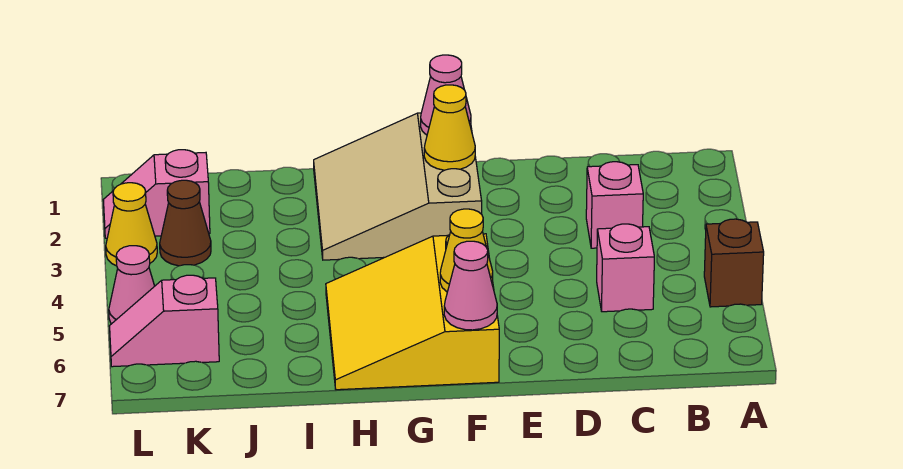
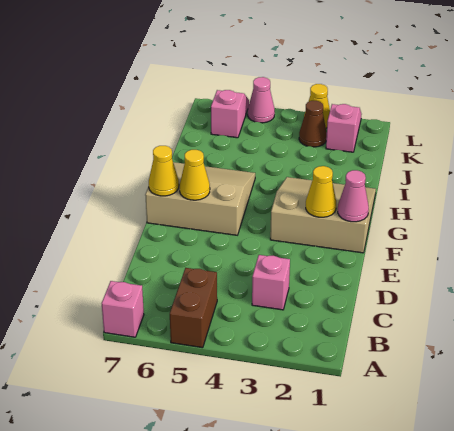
brown 1x1 brick [704,219,764,307] -> brown 1x2 brick [170,268,217,348]
pink 1x1 brick [597,224,654,312] -> pink 1x1 brick moved to [102,281,144,337]
yellow 3x3 slope [326,234,499,390] -> tan 3x3 slope [145,162,255,235]
pink 1x1 cone [444,241,497,330] -> yellow 1x1 cone [149,146,179,196]

